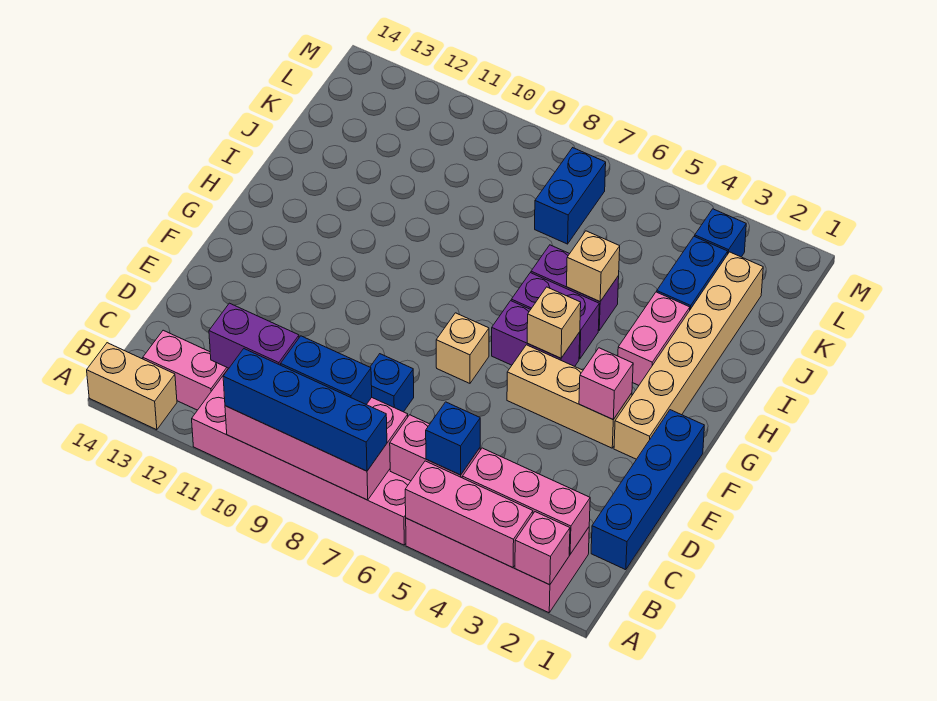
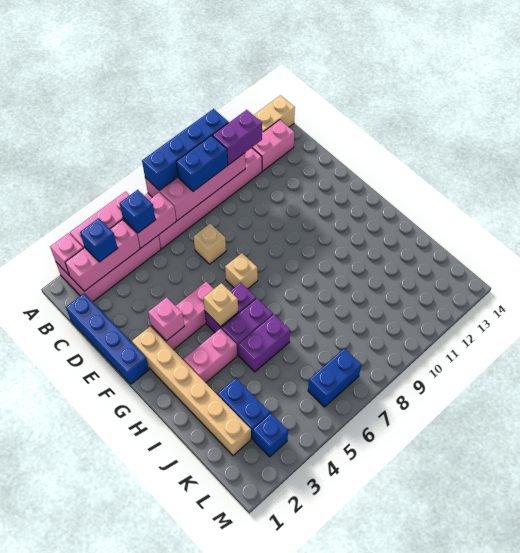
blue 1x1 brick [370,354,414,412] -> blue 1x1 brick moved to [80,218,118,262]
tan 1x3 brick [507,345,632,448] -> pink 1x3 brick [151,282,213,350]
pink 1x2 brick [618,292,690,385] -> pink 1x2 brick turned to [184,328,237,383]
tan 1x1 brick [566,231,620,302] -> tan 1x1 brick moved to [193,224,226,264]
blue 1x2 brick [535,148,606,244] -> blue 1x2 brick turned to [308,348,361,407]

